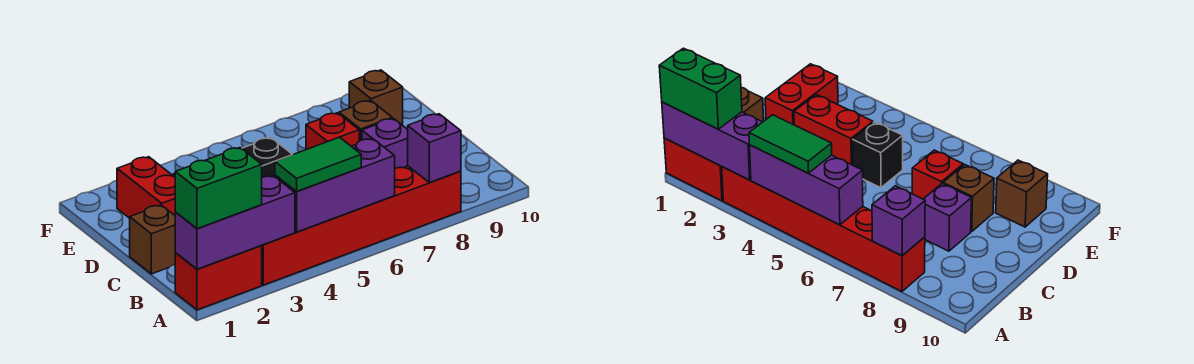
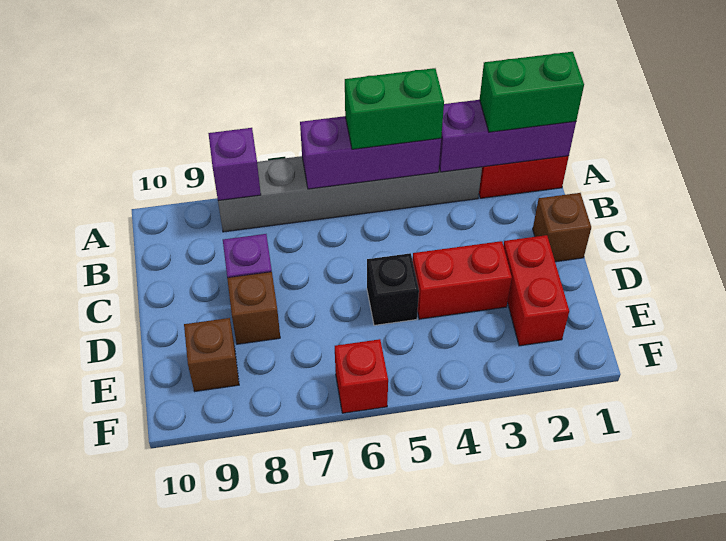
red 1x6 brick [262,166,461,285] -> grey 1x6 brick [218,156,482,232]
green 1x2 tile [275,137,361,192] -> green 1x2 brick [345,68,444,149]
red 1x1 brick [306,113,359,150] -> red 1x1 brick moved to [335,339,388,413]

